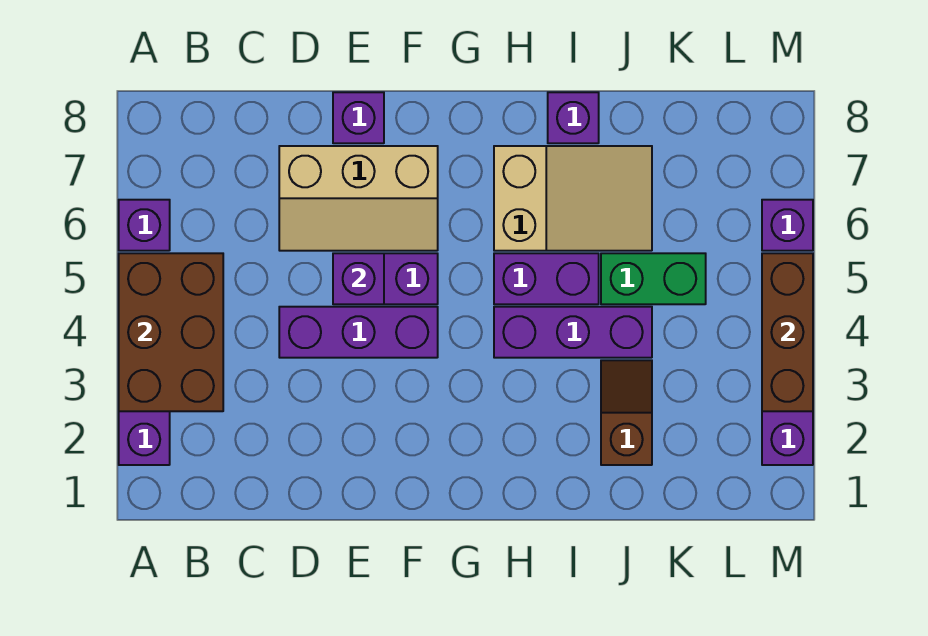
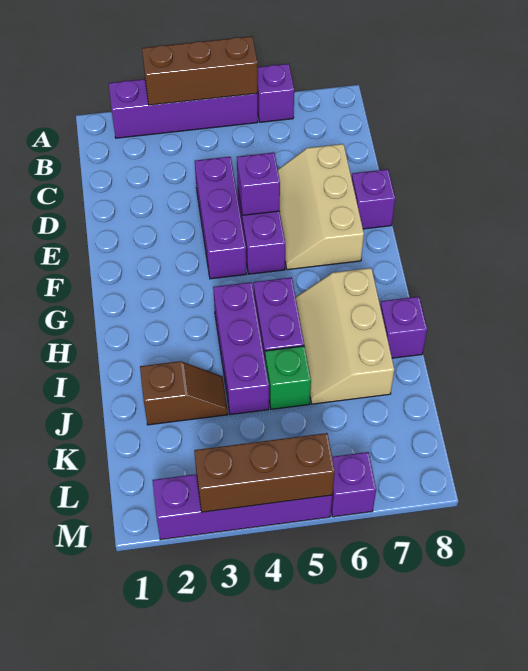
brown 2x3 brick [119,253,223,411] -> brown 1x3 brick [142,36,258,105]
tan 2x3 slope [494,146,652,251] -> tan 2x3 slope turned to [296,268,394,404]
green 1x2 brick [601,253,706,304] -> green 1x1 brick [265,346,311,409]

